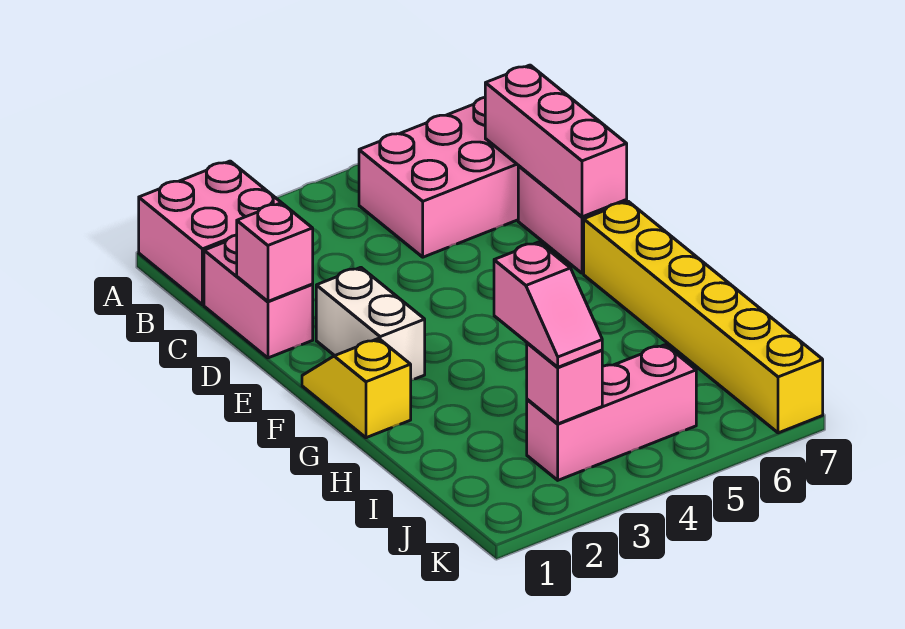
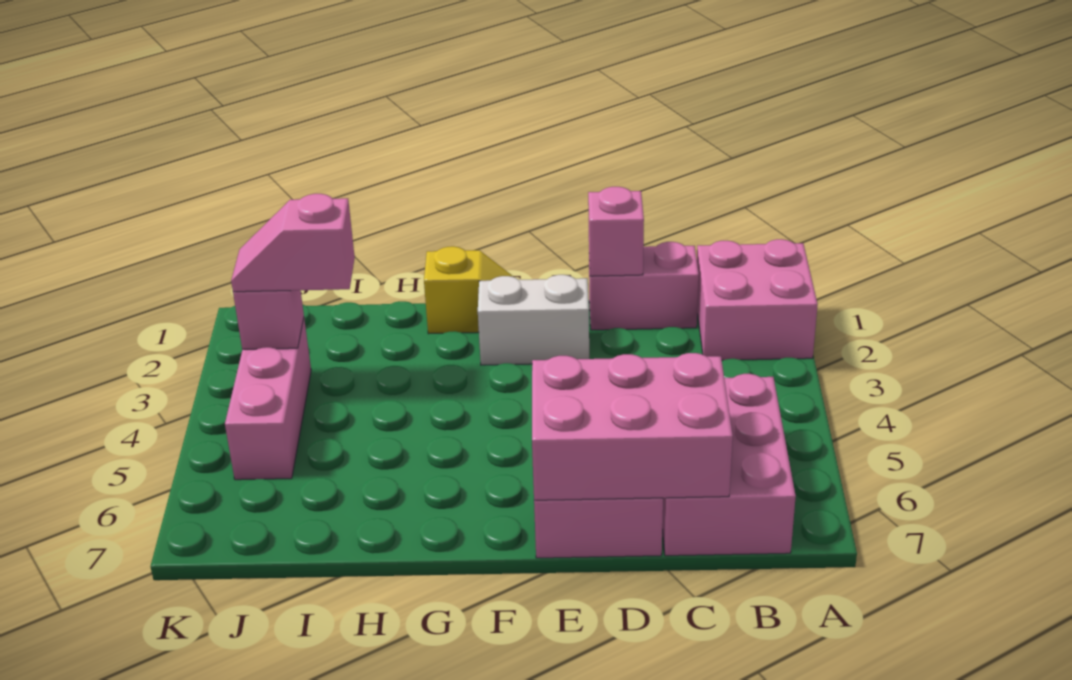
pink 1x3 brick [485,65,627,217] -> pink 2x3 brick [532,353,733,500]
yellow 1x6 brick [584,201,823,433] -> none

